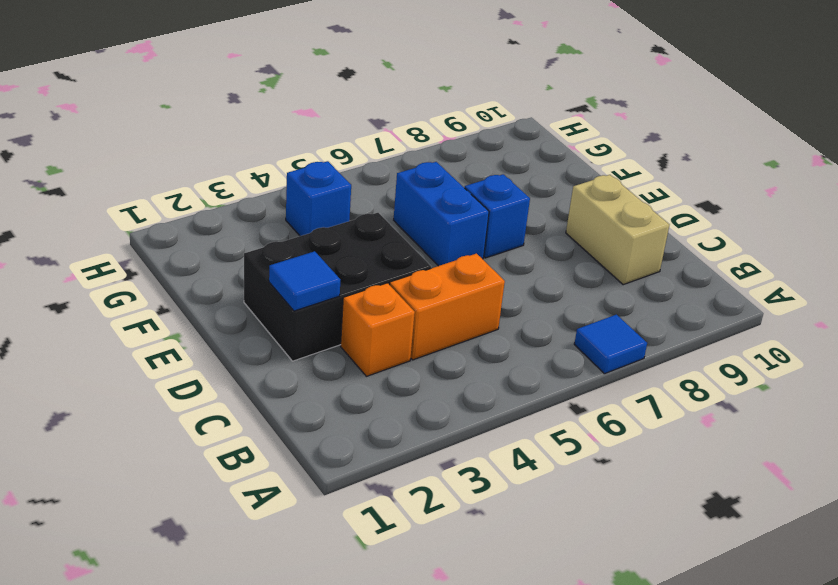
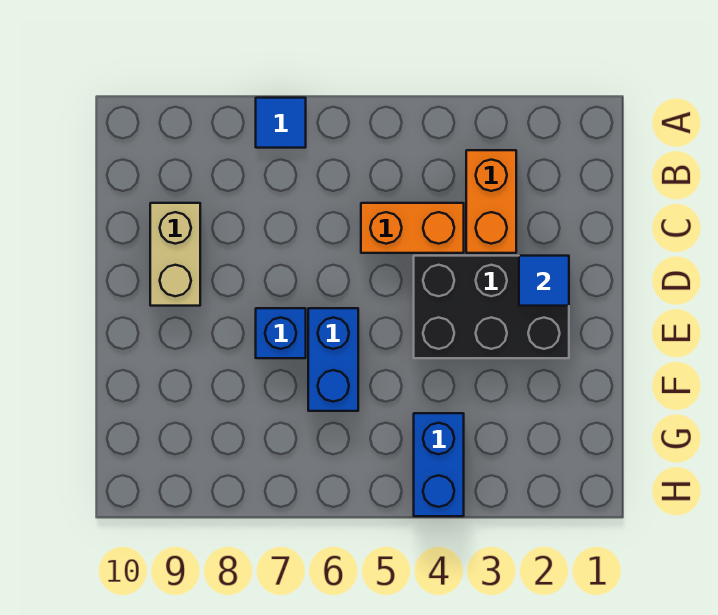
orange 1x1 brick [341,283,415,376] -> orange 1x2 brick [466,150,516,253]
blue 1x1 brick [286,161,351,236] -> blue 1x2 brick [414,413,464,516]

